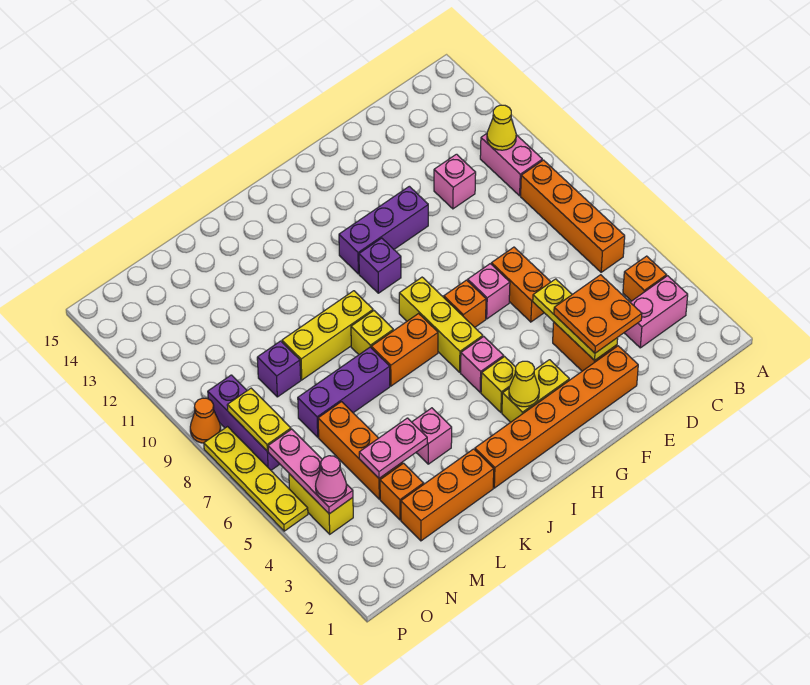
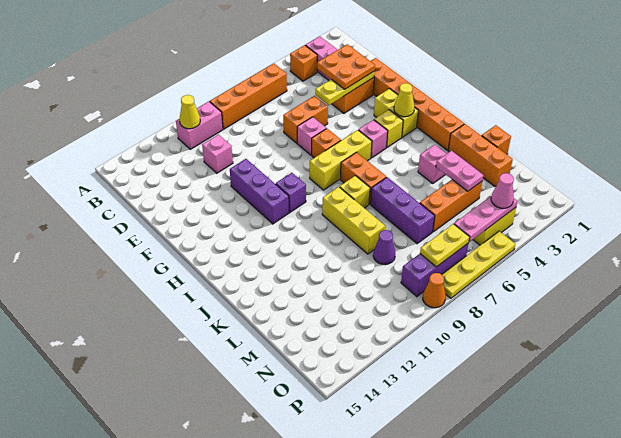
orange 1x1 brick [380,463,424,520] -> orange 1x1 brick moved to [482,125,511,154]
purple 1x1 brick [257,341,301,397] -> purple 1x1 cone [373,230,395,265]

